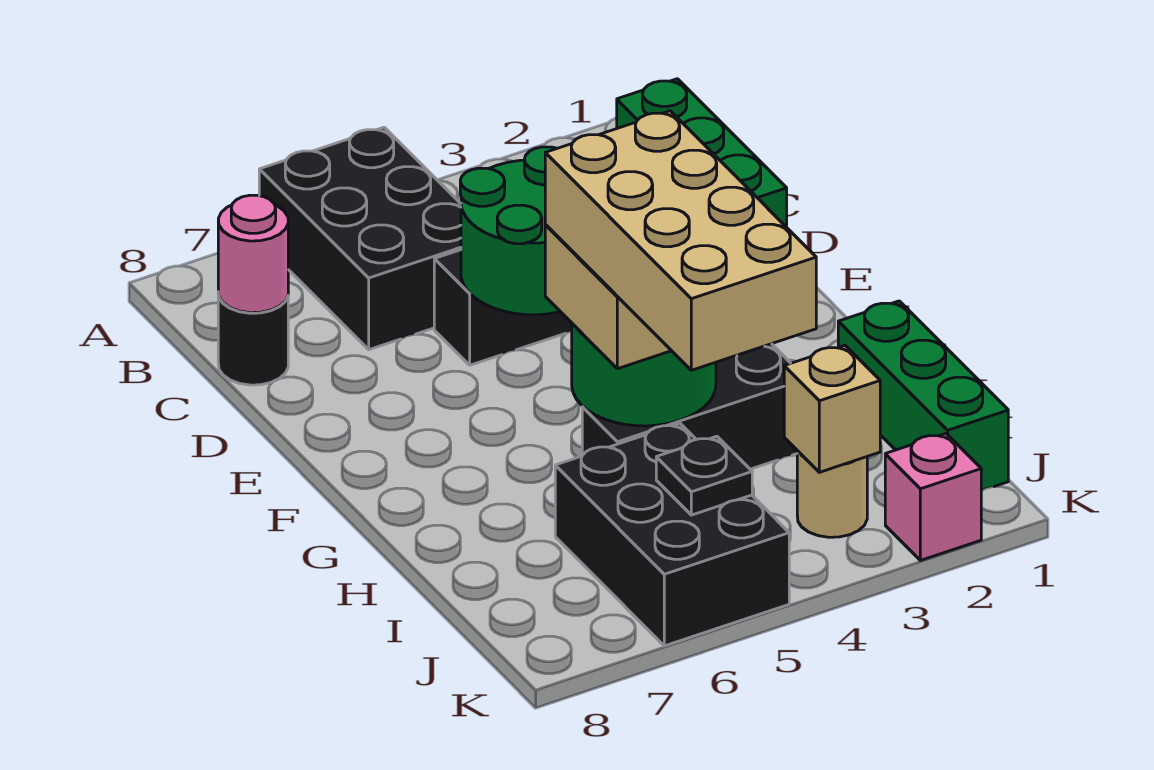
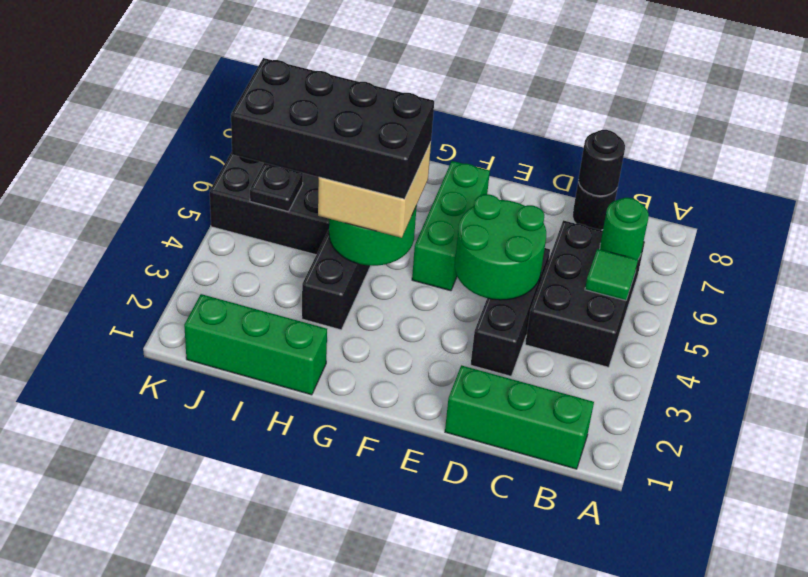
black 2x3 brick [259,127,461,350] -> black 2x3 brick turned to [525,220,645,367]
none -> green 1x1 tile [585,249,638,300]
none -> green 1x1 round brick [600,198,649,259]
pink 1x1 round brick [218,195,288,313] -> black 1x1 round brick [578,130,625,196]
none -> green 1x3 brick [412,161,490,291]
tan 2x4 brick [545,111,816,370] -> black 2x4 brick [231,58,434,199]
tan 1x1 round brick [797,451,867,537] -> none
tan 1x1 brick [784,345,880,472] -> none
pink 1x1 brick [885,434,981,560] -> none

